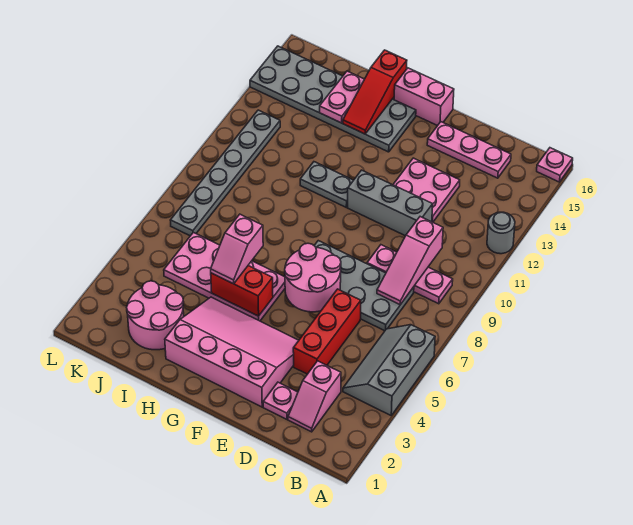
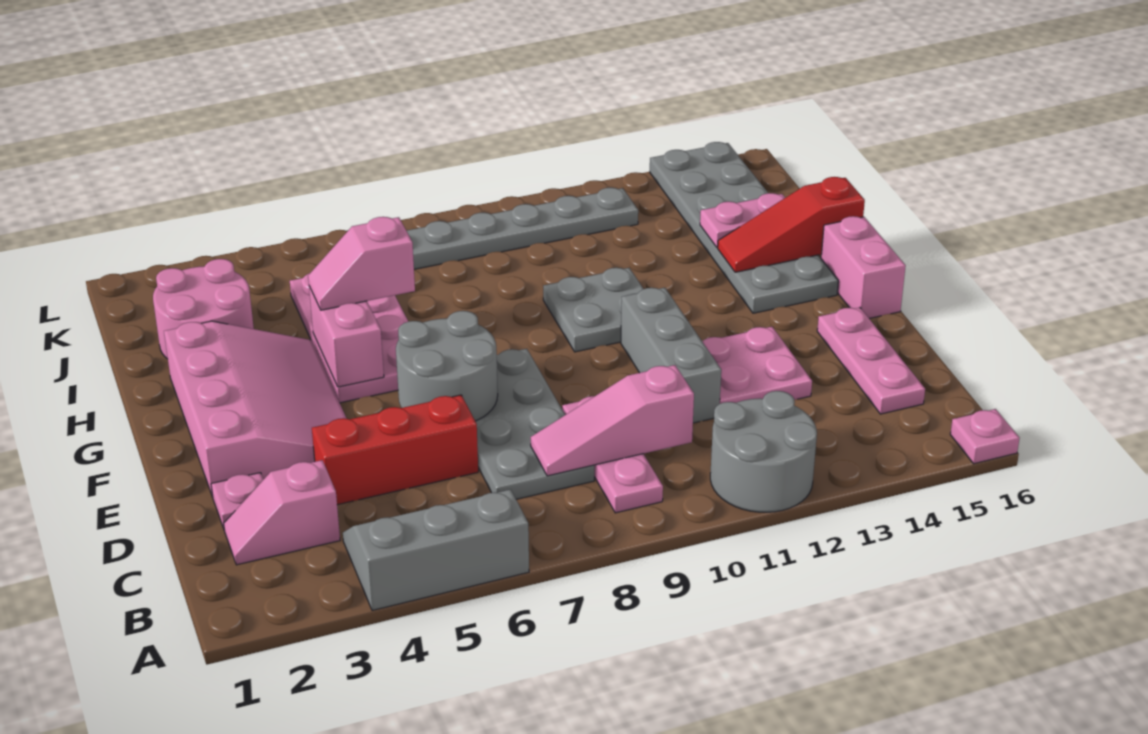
grey 1x1 round brick [487,212,515,254] -> grey 2x2 round brick [710,391,817,512]
pink 2x2 round brick [285,243,341,312] -> grey 2x2 round brick [396,311,498,421]
red 1x2 brick [211,266,273,316] -> pink 1x2 brick [309,286,384,387]
grey 1x2 plate [300,162,353,207] -> grey 2x2 plate [543,268,643,352]

